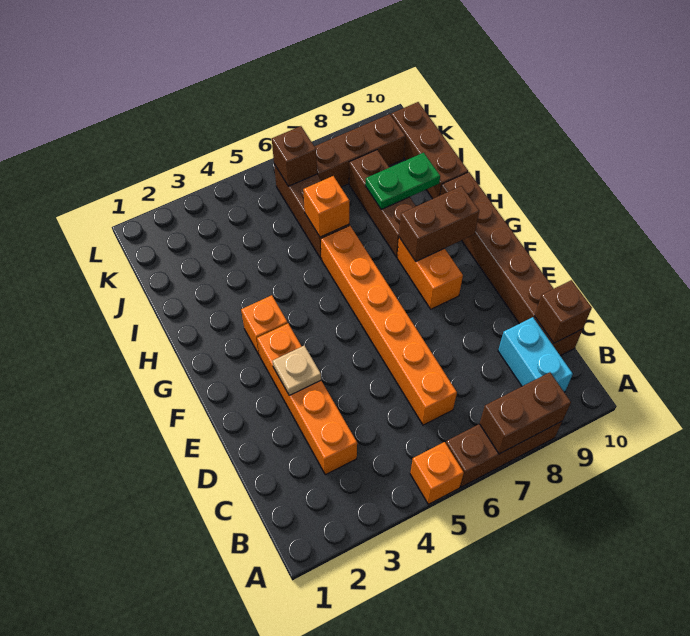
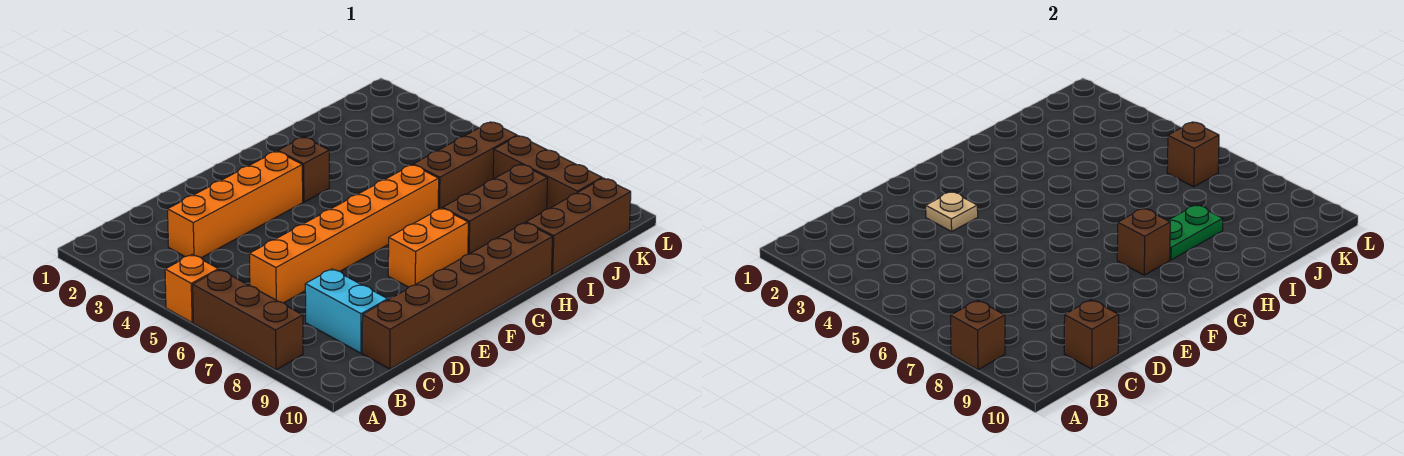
brown 1x2 brick [480,372,571,454] -> brown 1x1 brick [951,300,1005,370]
cyan 1x2 brick [498,317,573,392] -> cyan 1x2 brick turned to [305,269,388,353]
orange 1x1 brick [241,295,288,356] -> brown 1x1 brick [278,137,329,202]
brown 1x2 brick [399,186,479,261] -> brown 1x1 brick [1117,208,1170,275]
orange 1x1 brick [303,176,350,237] -> none
green 1x2 plate [365,153,440,209] -> green 1x2 plate turned to [1168,205,1223,260]

